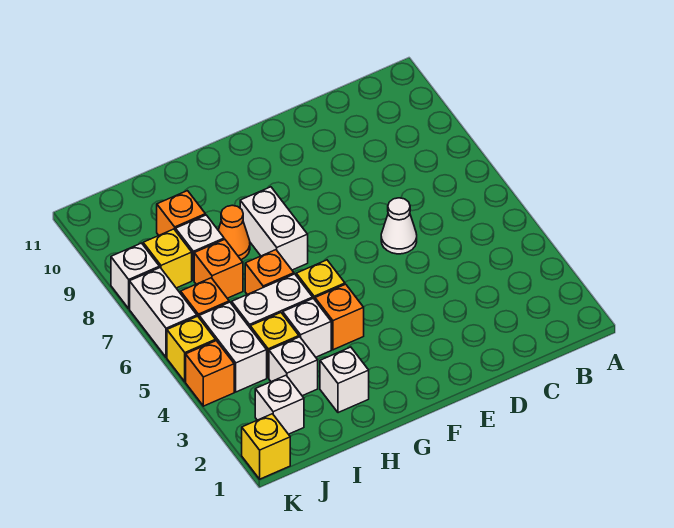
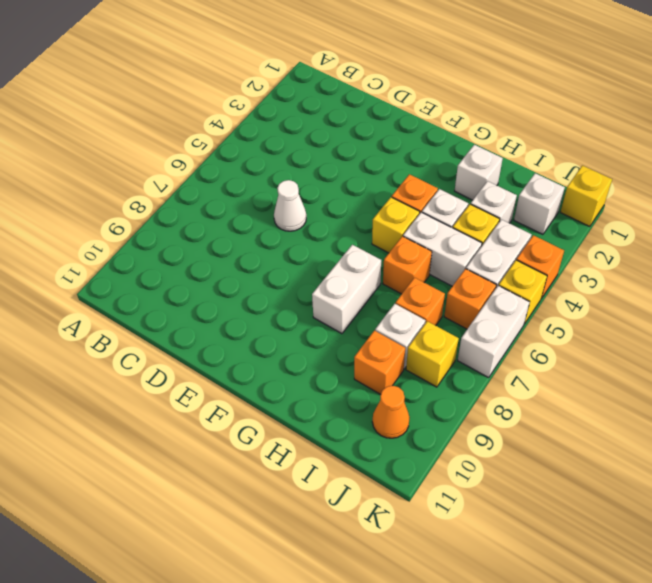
orange 1x1 cone [218,205,250,260] -> orange 1x1 cone moved to [372,386,410,438]
white 1x1 brick [111,243,159,308] -> none

